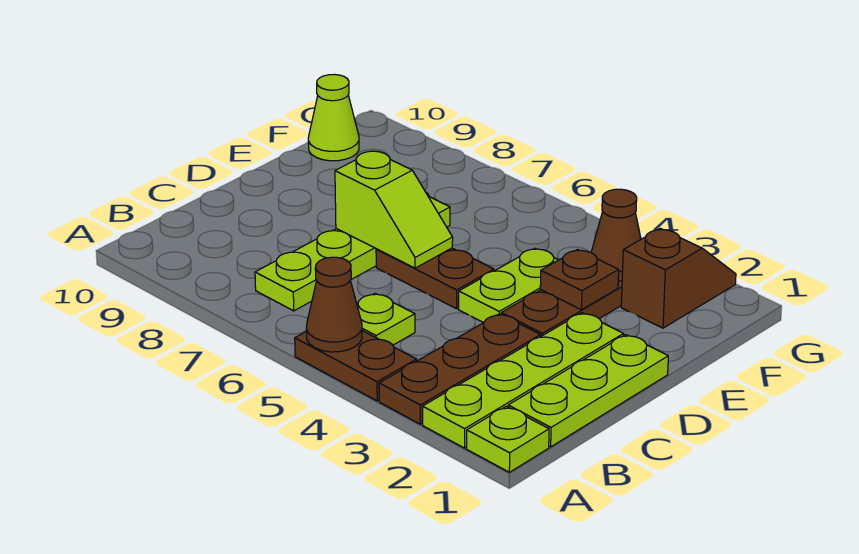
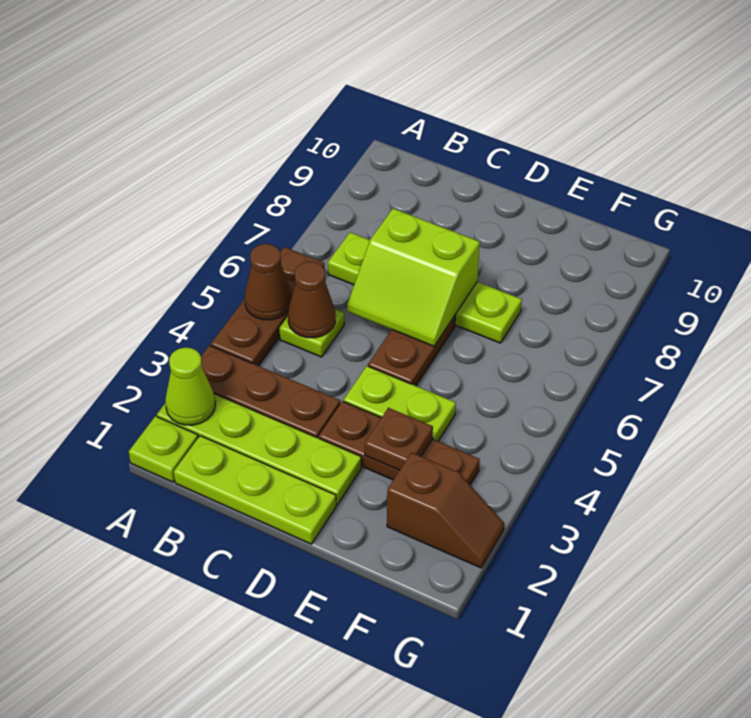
brown 1x2 plate [295,331,417,401] -> brown 1x3 plate [211,247,325,366]
lime 1x2 slope [335,151,453,268] -> lime 2x2 slope [347,209,480,346]
brown 1x1 cone [591,189,641,281] -> brown 1x1 cone moved to [288,262,335,338]
lime 1x1 cone [308,74,359,161] -> lime 1x1 cone moved to [165,347,215,425]

